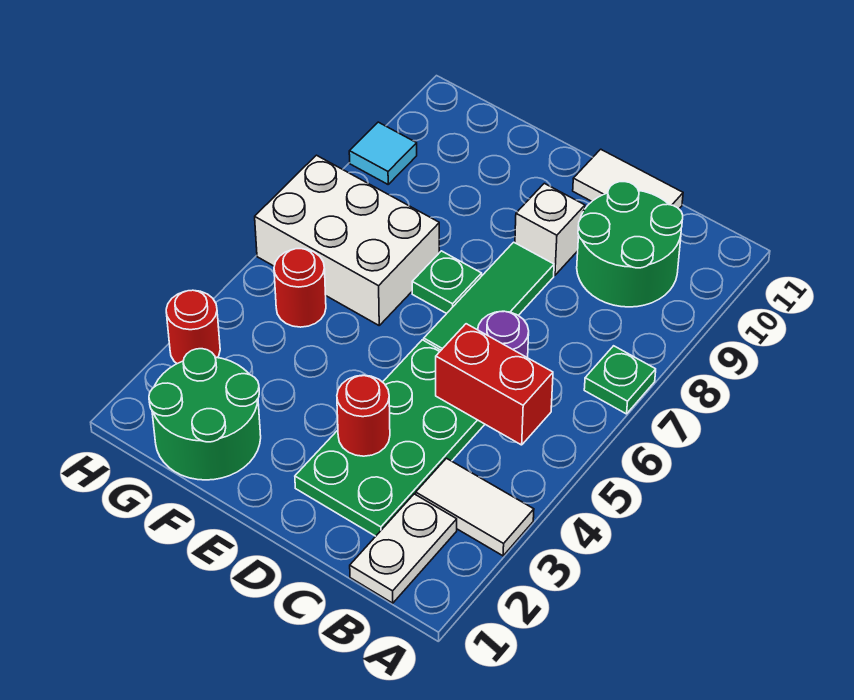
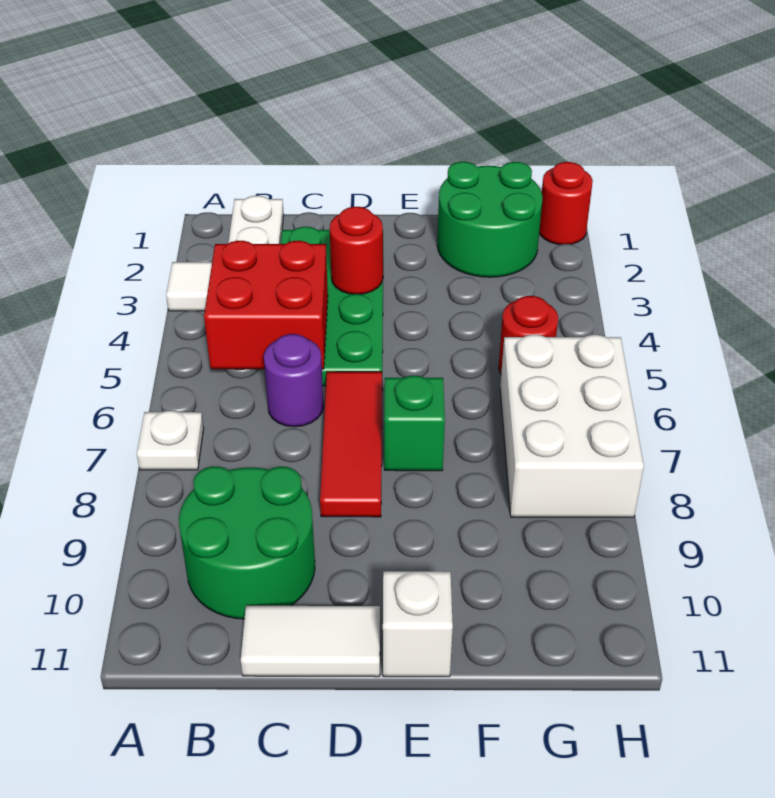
green 1x1 plate [584,346,656,414] -> white 1x1 plate [137,411,204,470]
red 1x2 brick [436,324,553,445] -> red 2x2 brick [204,241,328,369]
green 1x3 tile [424,242,554,350] -> red 1x3 tile [320,372,382,517]
white 1x1 brick [515,183,585,275] -> white 1x1 brick moved to [383,571,453,677]
green 1x1 plate [412,251,482,314] -> green 1x1 brick [384,376,445,471]
white 2x3 brick [255,155,439,325] -> white 2x3 brick turned to [500,335,644,517]
red 1x1 round brick [166,290,220,364] -> red 1x1 round brick moved to [539,162,593,245]
cyan 1x1 tile [349,122,417,184] -> none

